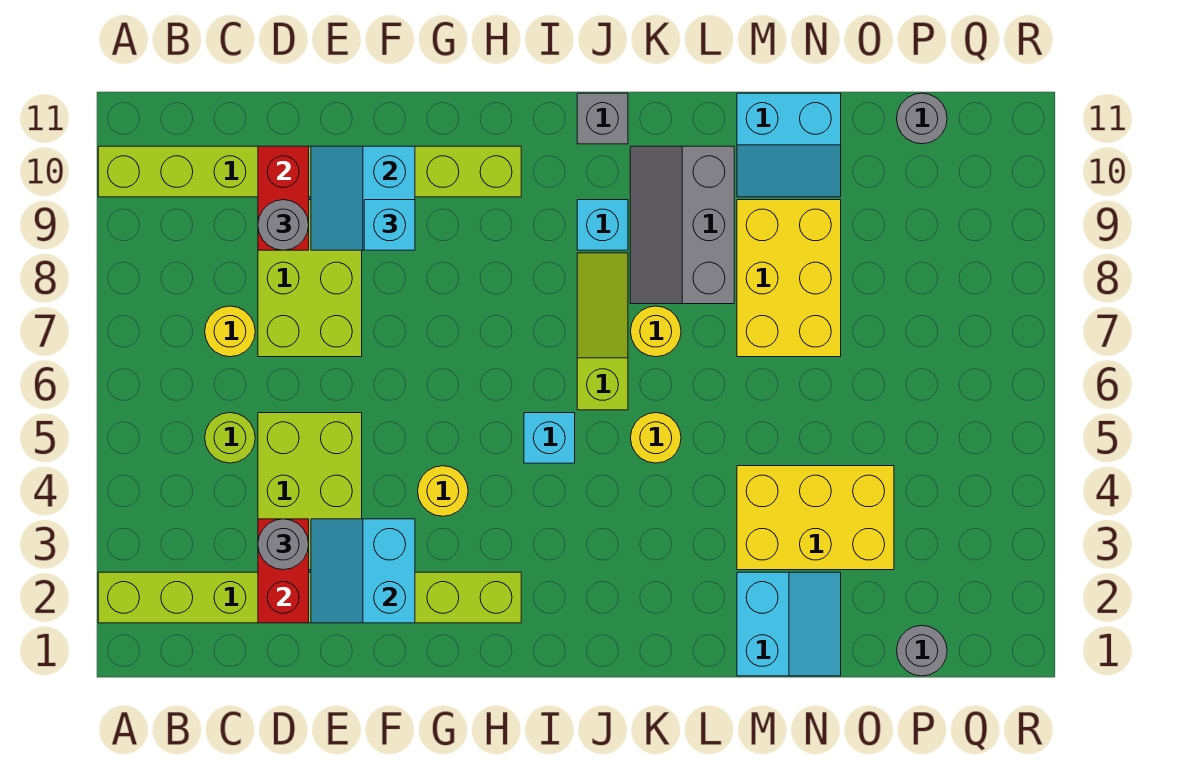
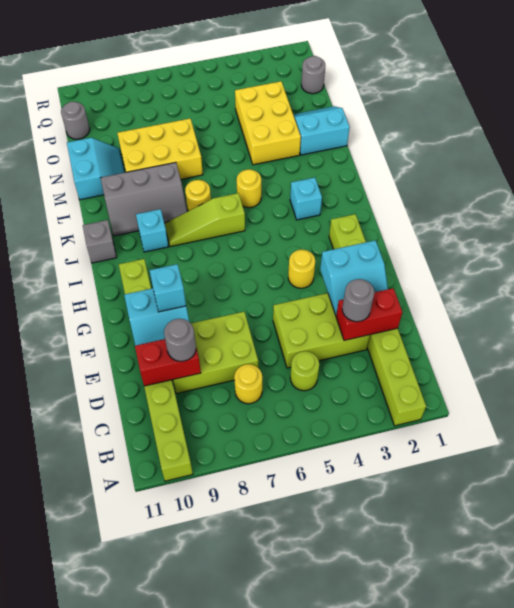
cyan 1x1 brick [524,413,575,463] -> cyan 1x1 brick moved to [290,177,322,220]

